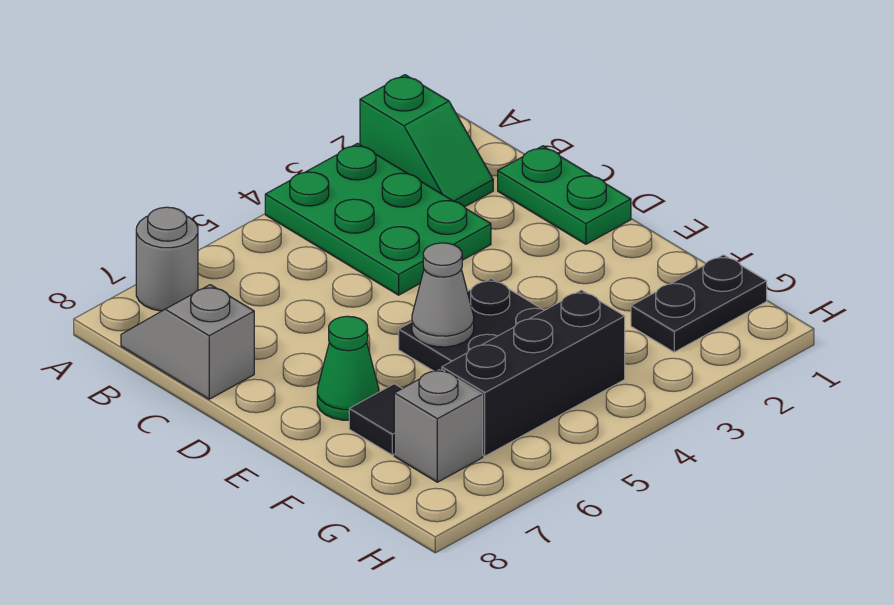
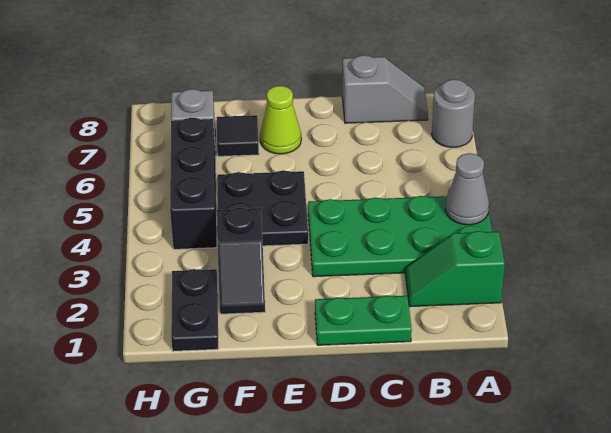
green 2x3 plate [265,143,491,295] -> green 2x4 plate [308,196,492,277]
grey 1x1 cone [412,243,474,347] -> grey 1x1 cone moved to [445,153,489,225]
green 1x1 cone [317,316,379,420] -> lime 1x1 cone [260,86,301,154]
none -> black 1x2 slope [217,207,265,314]

